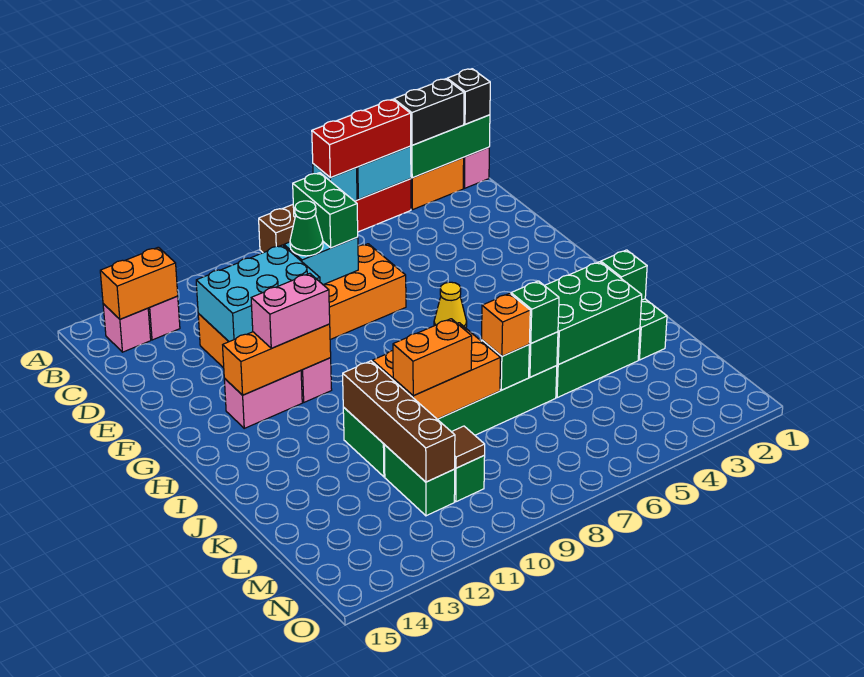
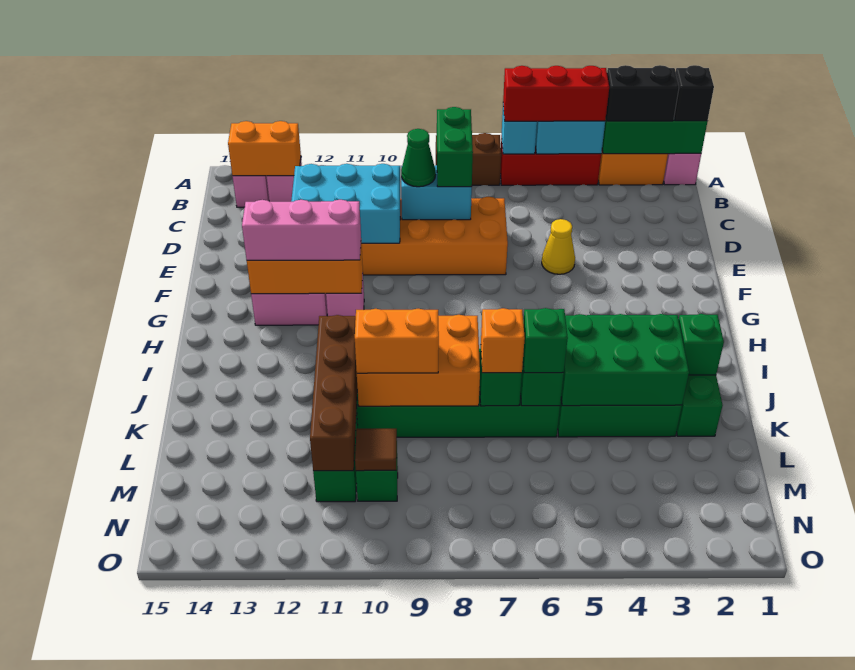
yellow 1x1 cone [434,282,467,328] -> yellow 1x1 cone moved to [542,219,575,274]
pink 1x2 brick [251,273,330,348] -> pink 1x3 brick [242,200,361,260]

